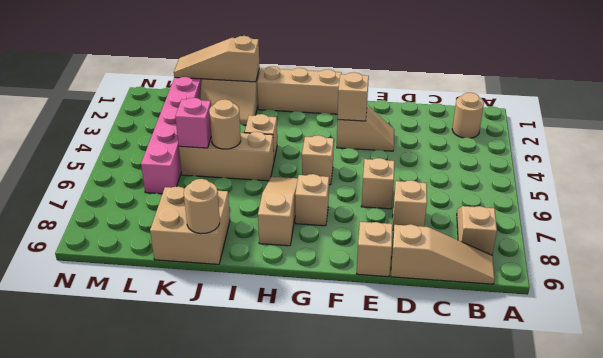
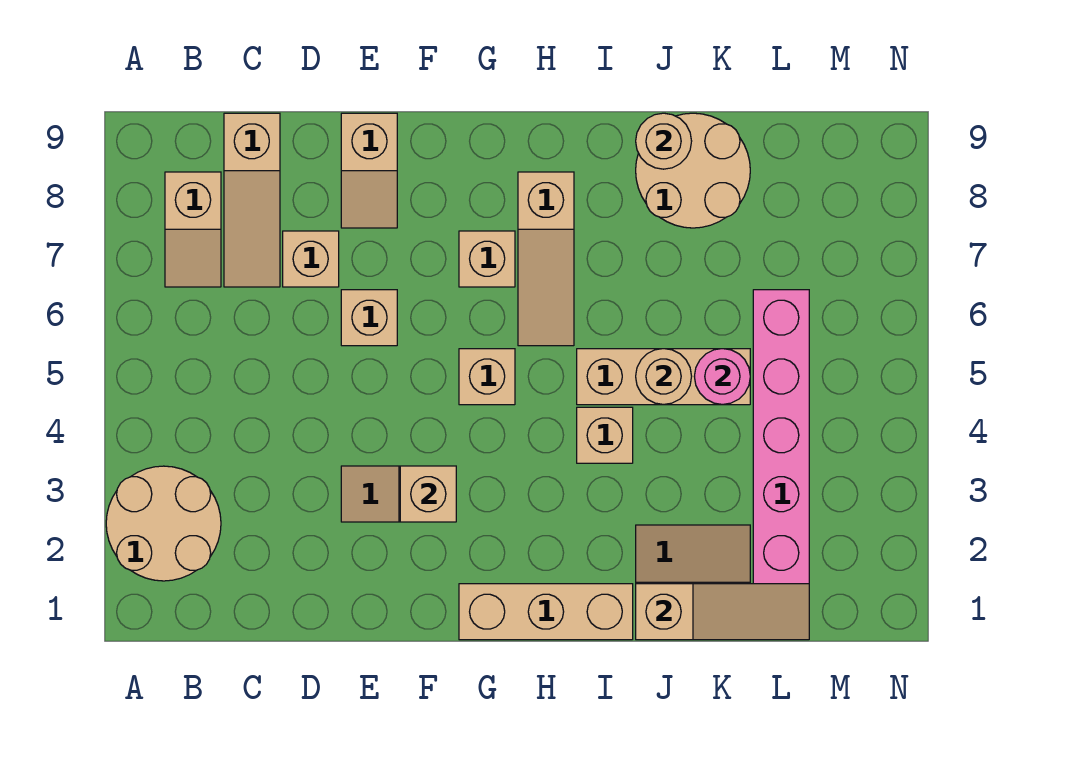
tan 1x1 round brick [452,93,484,138] -> tan 2x2 round brick [106,466,221,581]
tan 1x3 slope [391,224,495,284] -> tan 1x3 slope turned to [224,113,280,287]
tan 2x2 brick [150,187,230,264] -> tan 2x2 round brick [636,113,750,228]
pink 1x1 brick [175,98,211,148] -> pink 1x1 round brick [694,349,750,404]

